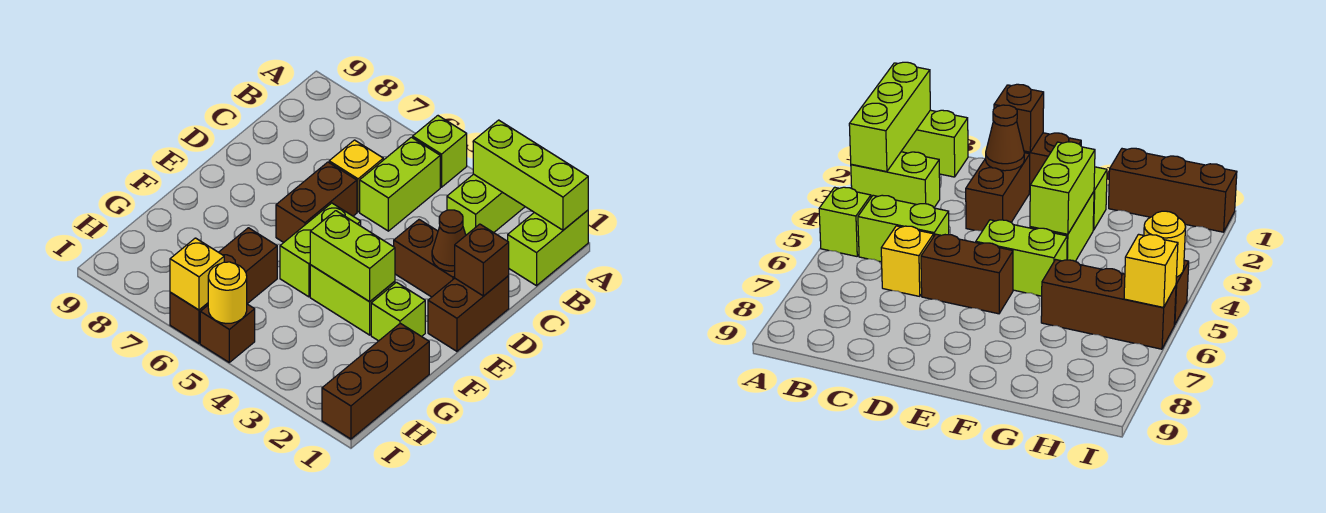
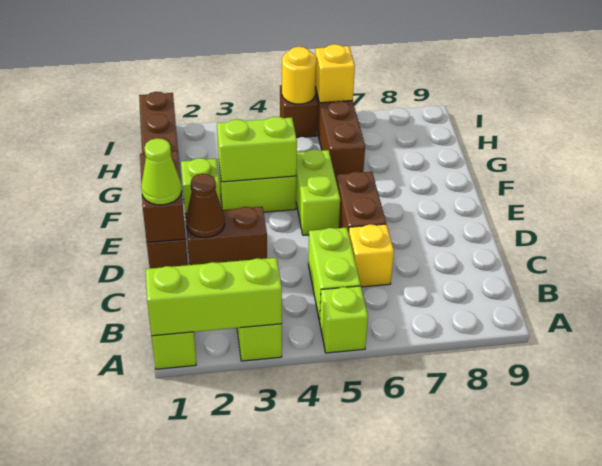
brown 1x1 brick [455,224,509,296] -> brown 1x2 brick [140,151,186,242]
none -> lime 1x1 cone [141,138,182,205]

